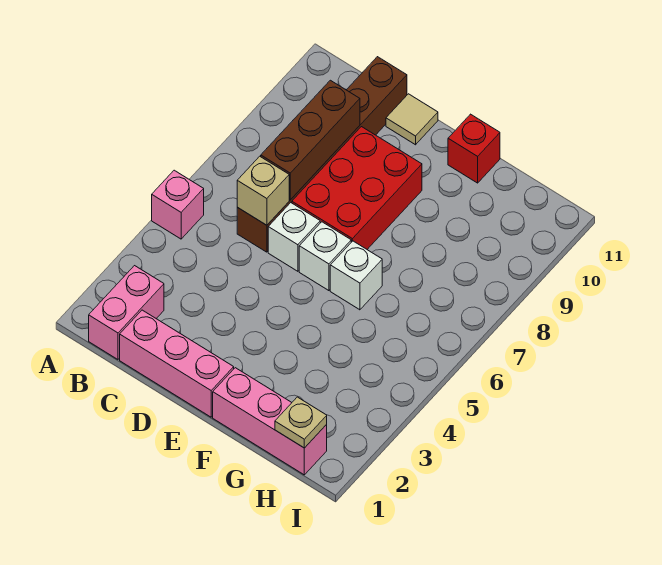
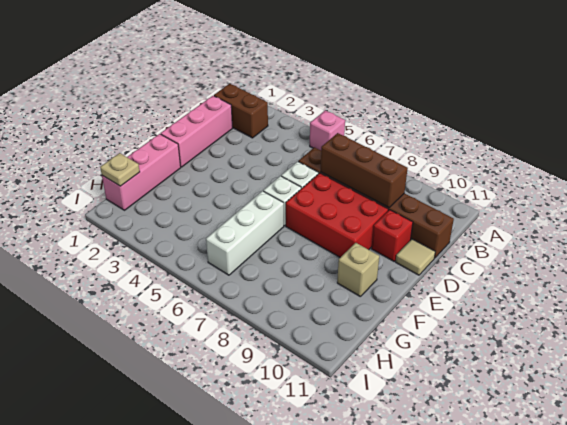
pink 1x2 brick [89,266,164,359] -> brown 1x2 brick [214,84,268,138]
tan 1x1 brick [237,156,289,225] -> tan 1x1 brick moved to [337,243,379,297]
white 1x1 brick [330,241,382,310] -> white 1x3 brick [206,191,284,275]
red 1x1 brick [448,114,500,183] -> red 1x1 brick moved to [371,210,413,261]

